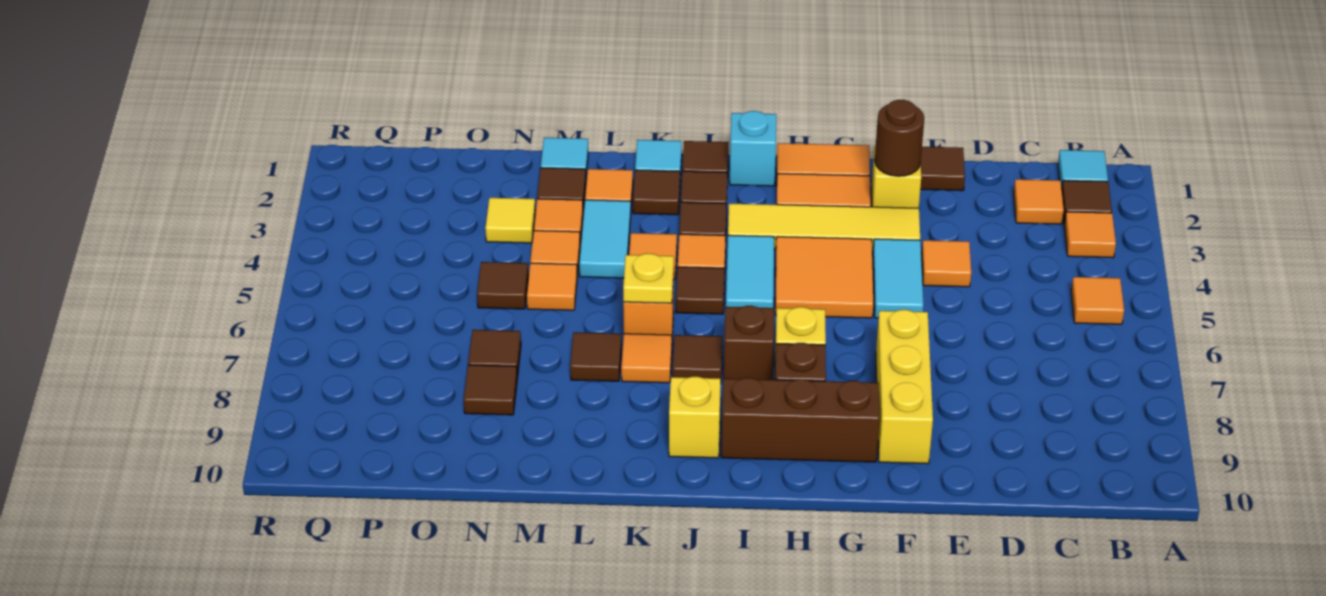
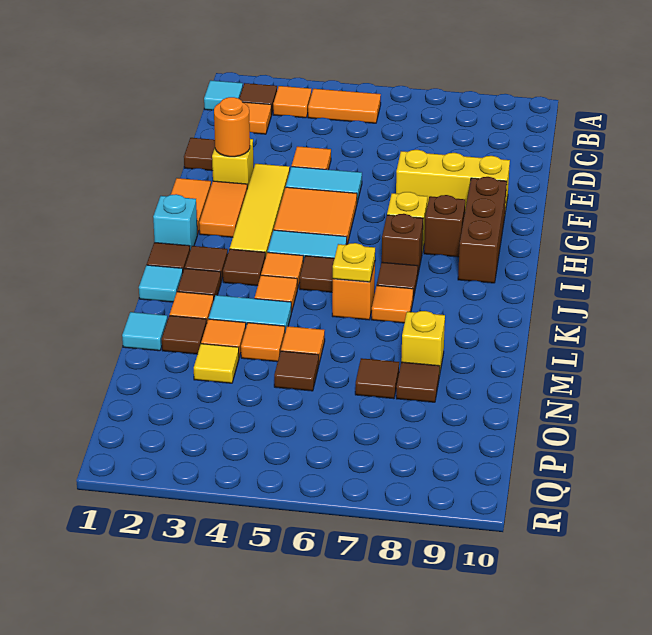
orange 1x1 tile [1071,277,1124,324] -> orange 1x2 tile [308,89,381,123]
brown 1x1 round brick [875,100,924,176] -> orange 1x1 round brick [214,97,250,157]
yellow 1x1 brick [669,377,721,458] -> yellow 1x1 brick moved to [401,311,445,376]
brown 1x1 tile [570,332,621,381] -> none

